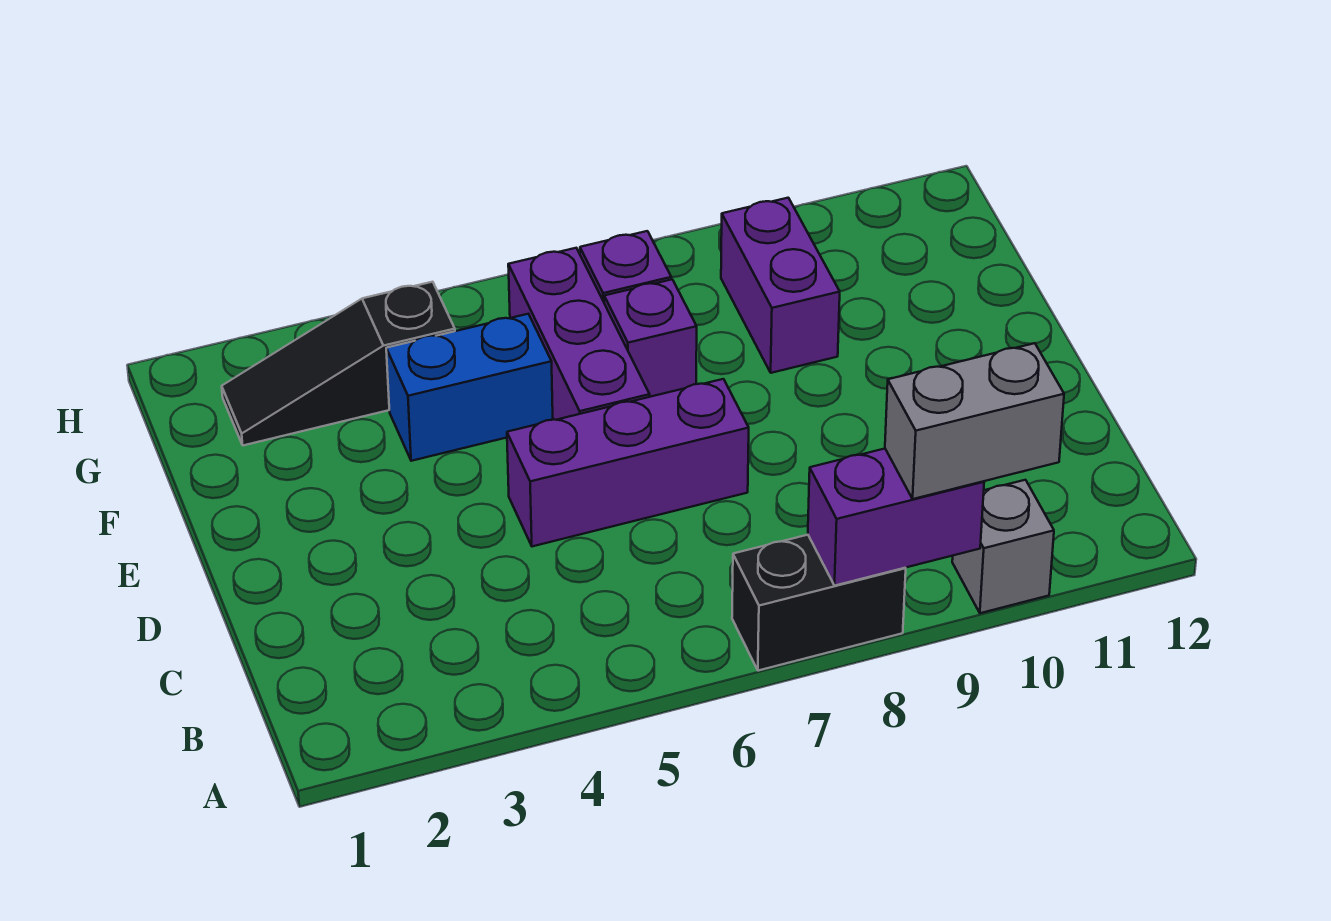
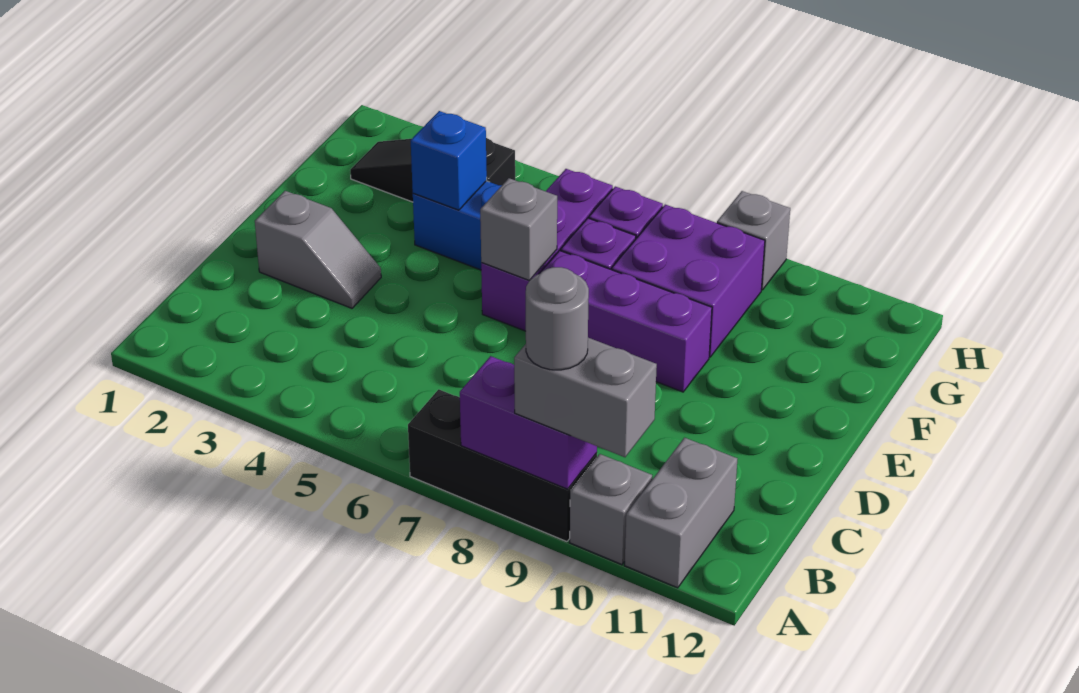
black 1x2 brick [732,535,906,671] -> black 1x3 brick [408,389,597,542]
none -> grey 1x1 round brick [526,267,589,370]
none -> grey 1x2 brick [625,438,737,588]
none -> grey 1x2 slope [255,191,381,308]
purple 1x3 brick [507,379,749,546] -> purple 1x3 brick moved to [539,251,712,392]
none -> grey 1x1 brick [480,178,557,280]
none -> blue 1x1 brick [411,111,487,210]
purple 1x2 brick [721,198,840,373] -> purple 2x2 brick [612,205,765,357]
none -> grey 1x1 brick [717,191,790,290]

